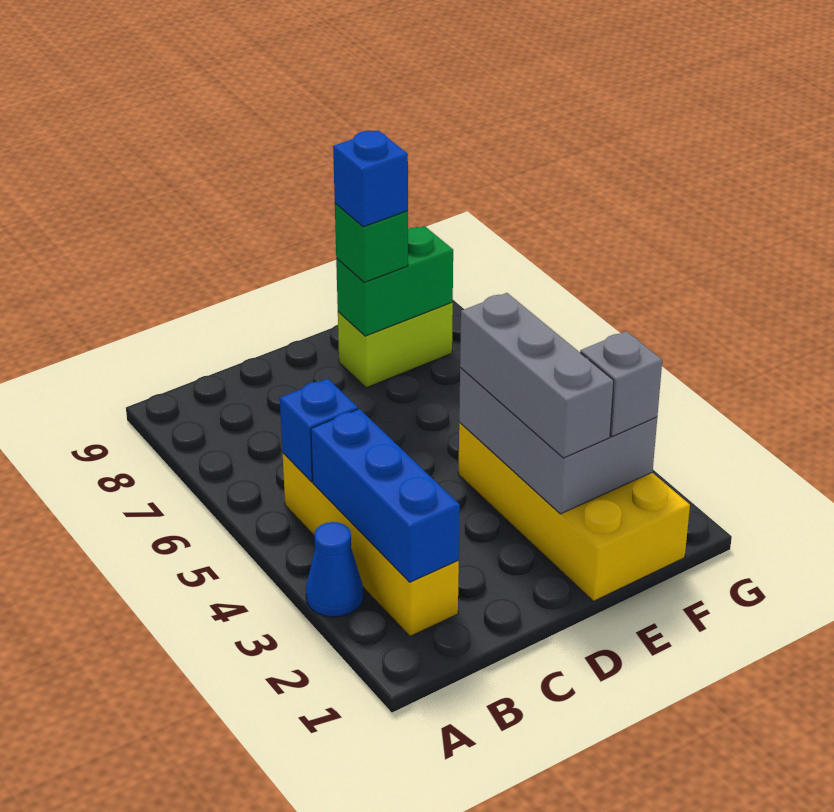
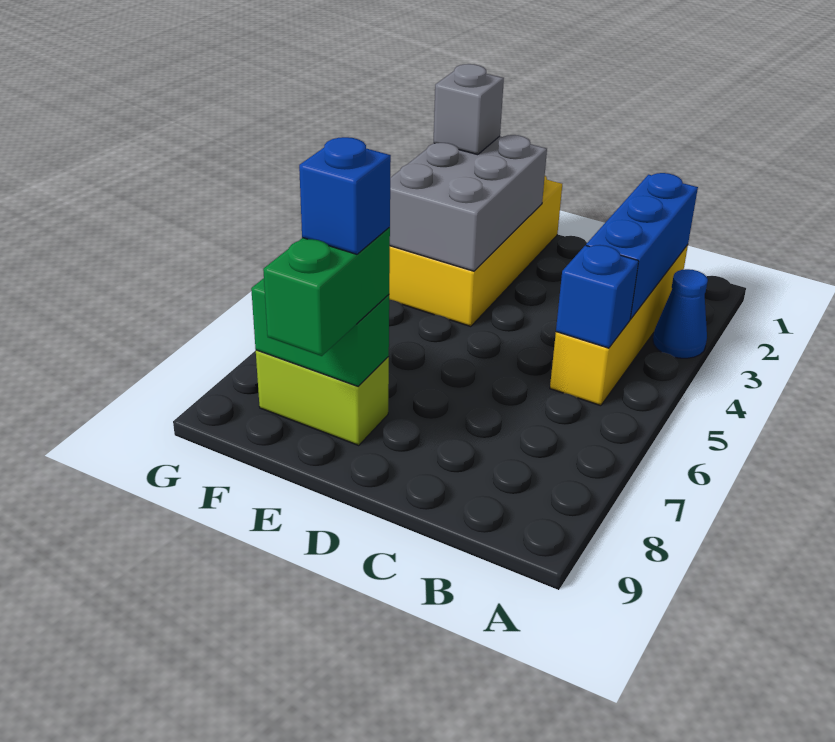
grey 1x3 brick [460,293,614,458] -> none
green 1x1 brick [335,203,408,282] -> green 1x2 brick [263,227,390,356]

